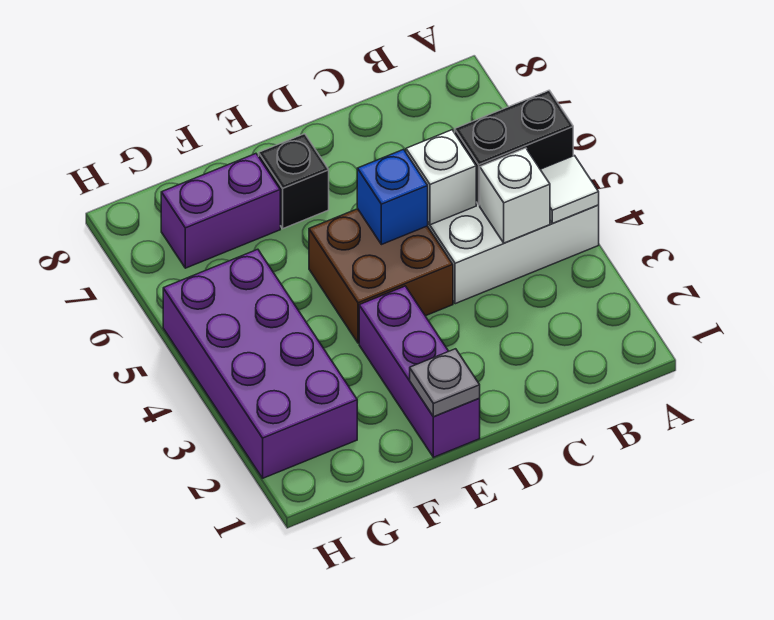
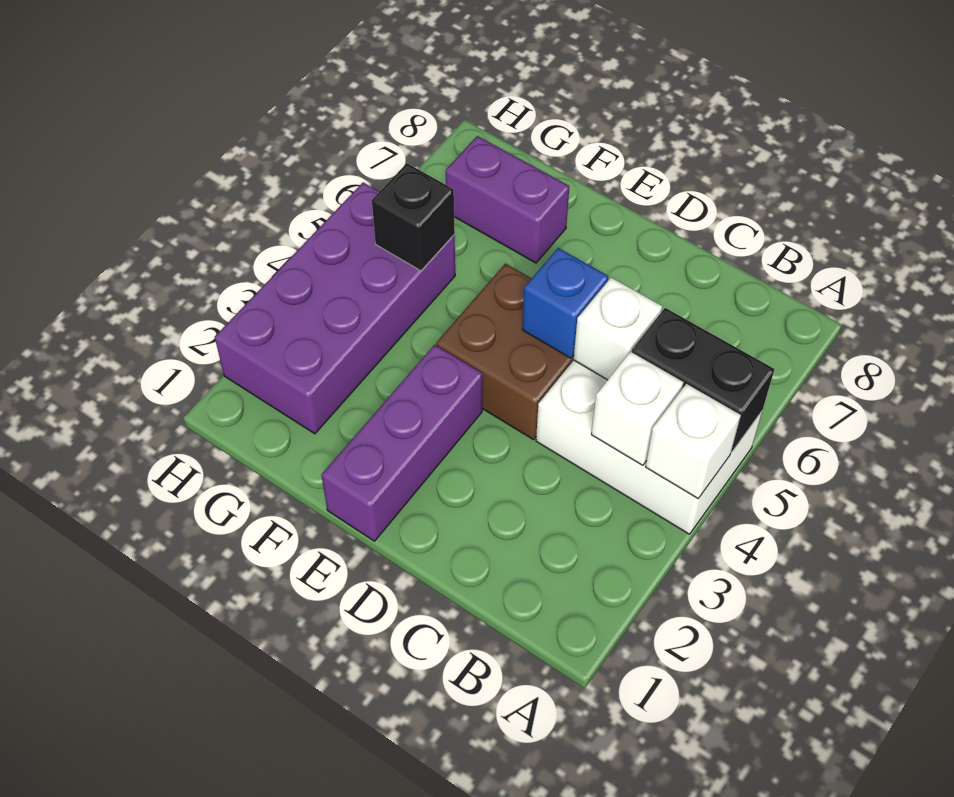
white 1x1 tile [540,156,599,223] -> white 1x1 brick [646,384,741,498]
grey 1x1 plate [410,349,480,417] -> none
black 1x1 brick [259,134,329,229] -> black 1x1 brick moved to [372,163,455,271]

